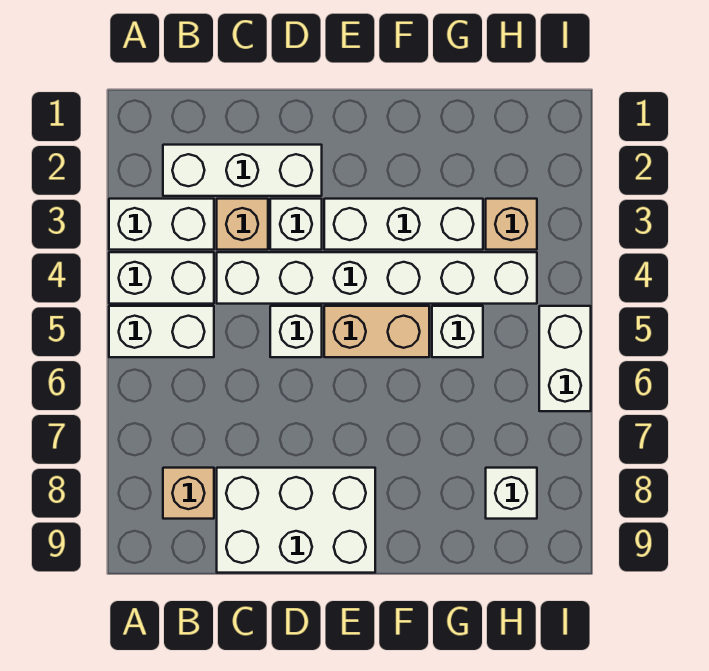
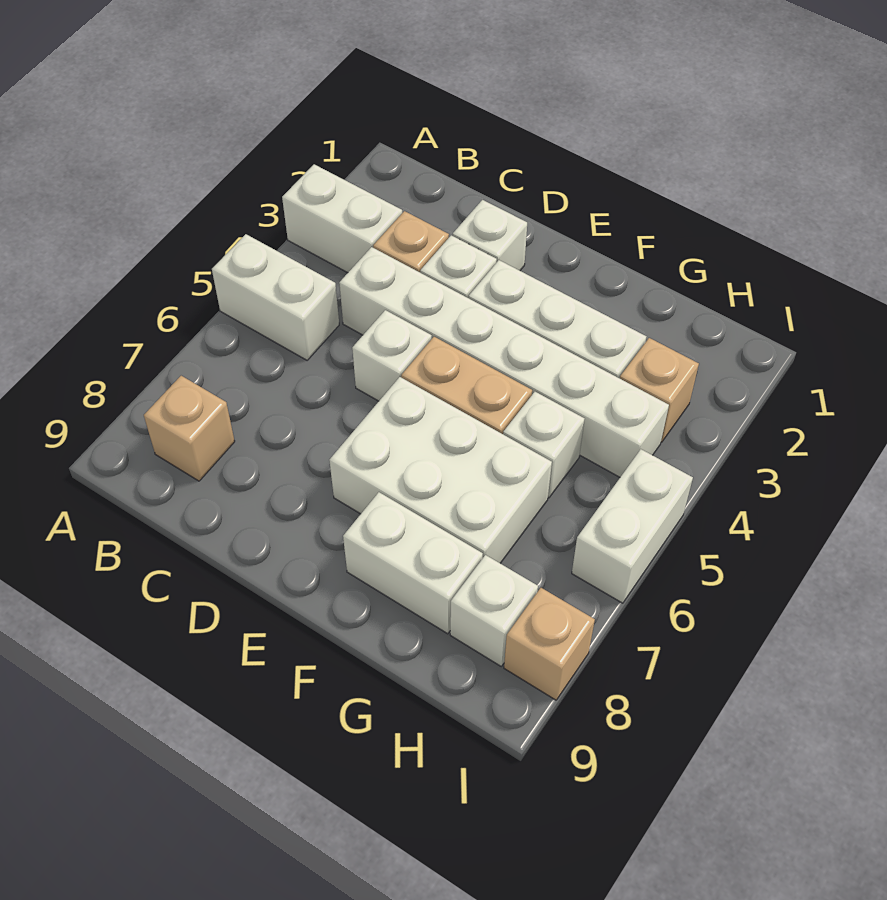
white 1x2 brick [109,252,214,304] -> white 1x2 brick moved to [343,492,483,634]
white 1x3 brick [163,145,322,196] -> white 1x1 brick [453,200,527,271]
white 2x3 brick [217,468,375,573] -> white 2x3 brick moved to [329,377,552,563]
none -> tan 1x1 brick [504,588,595,700]

